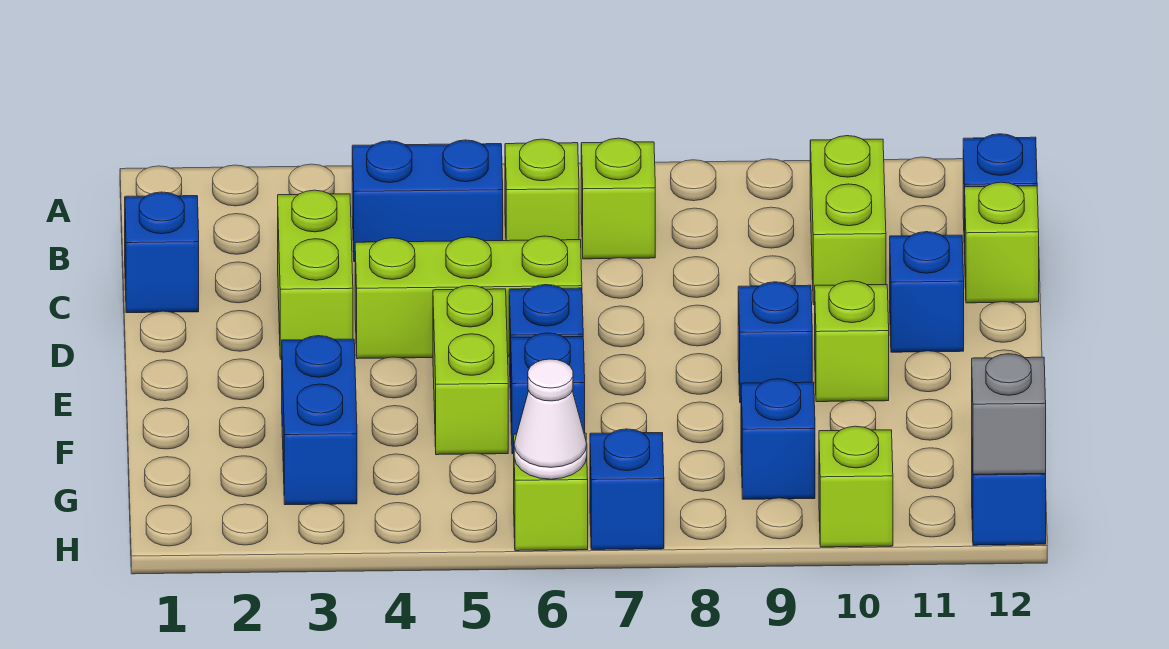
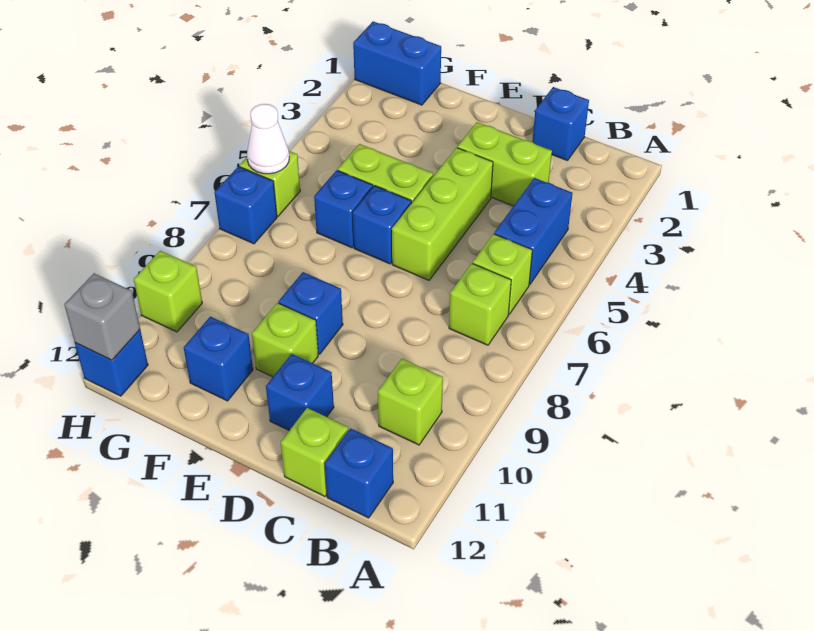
lime 1x2 brick [810,136,886,305] -> lime 1x1 brick [378,359,443,445]
blue 1x2 brick [282,336,357,505] -> blue 1x2 brick moved to [353,21,441,105]
blue 1x1 brick [741,379,815,499] -> blue 1x1 brick moved to [184,317,253,401]

